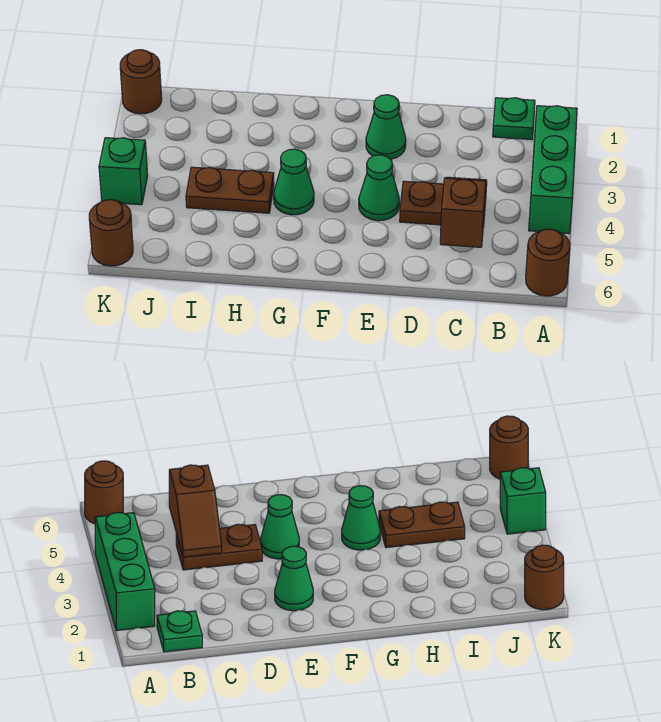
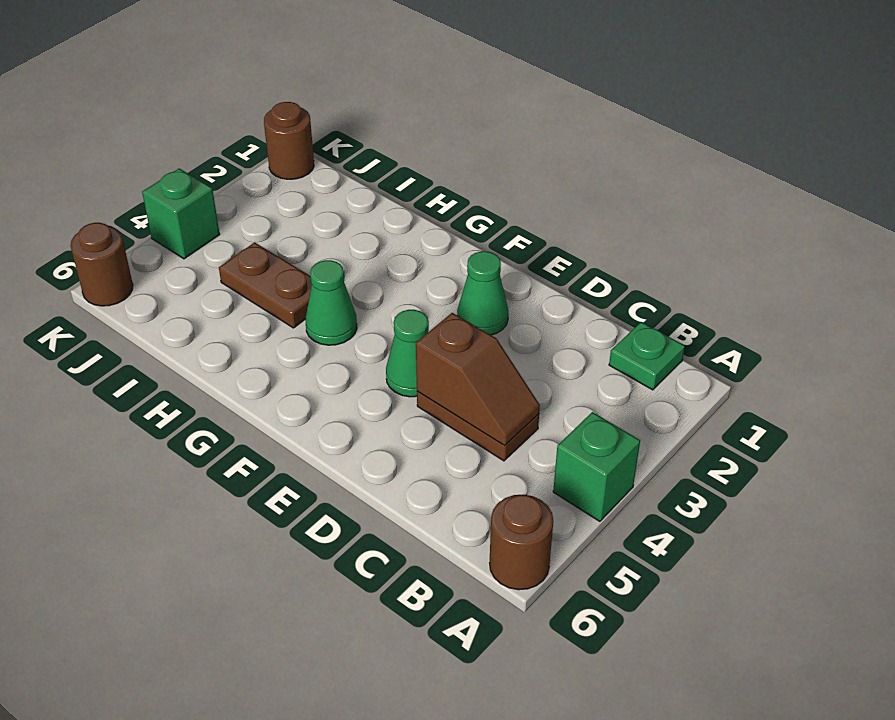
green 1x3 brick [529,106,577,234] -> green 1x1 brick [553,412,640,521]
brown 1x2 slope [440,177,487,247] -> brown 1x2 slope turned to [416,313,540,445]

